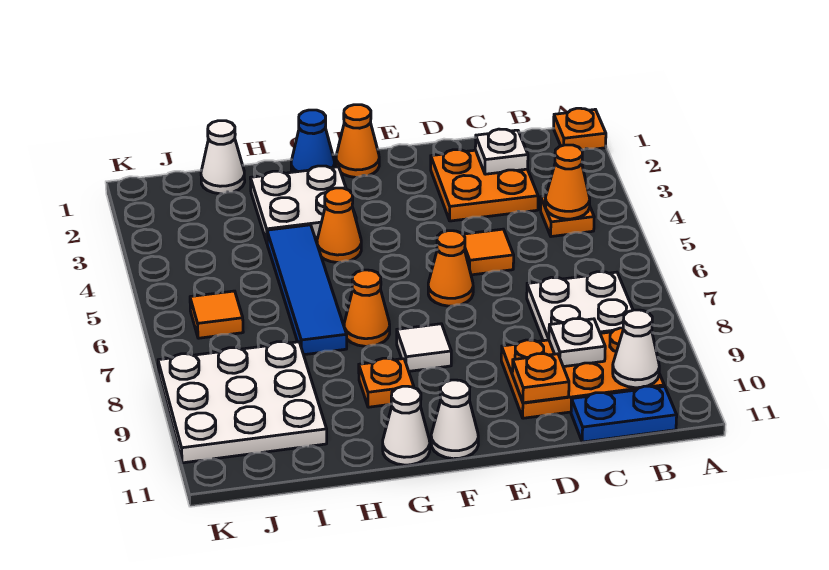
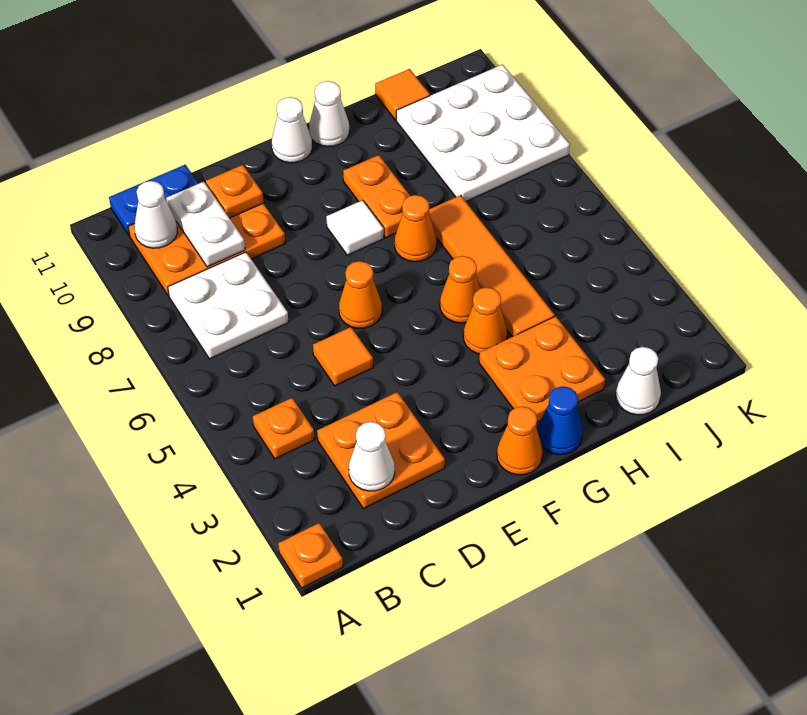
orange 1x1 cone [545,145,590,219] -> orange 1x1 cone moved to [440,256,480,323]
white 1x1 plate [475,129,528,174] -> white 1x1 cone [349,422,395,491]
white 1x1 plate [549,319,605,367] -> white 1x2 plate [166,182,245,267]
white 2x2 plate [250,166,356,242] -> orange 2x2 plate [479,316,605,422]
orange 1x1 plate [359,358,414,407] -> orange 1x2 plate [343,155,410,238]
blue 1x4 tile [267,225,347,355] -> orange 1x4 tile [429,195,555,337]
orange 1x1 tile [190,291,243,338] -> orange 1x1 tile moved to [375,69,430,120]

